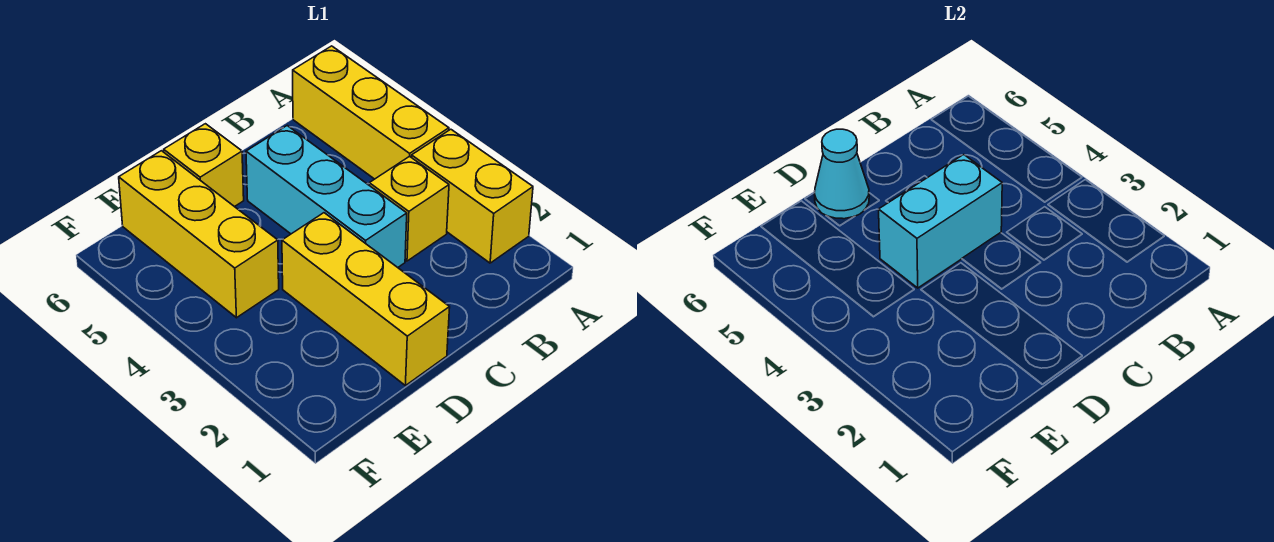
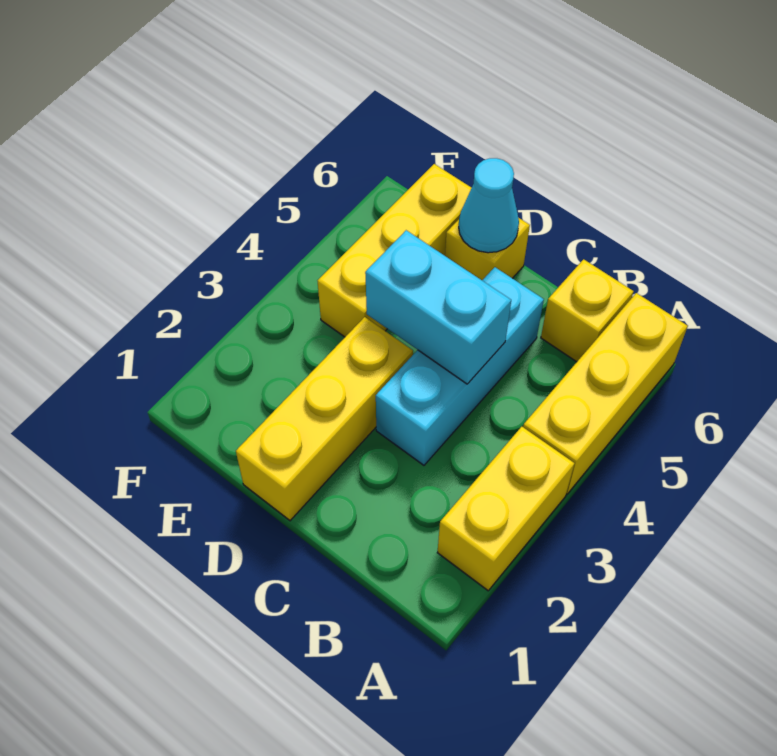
yellow 1x1 brick [369,156,449,261] -> yellow 1x1 brick moved to [541,259,634,362]

